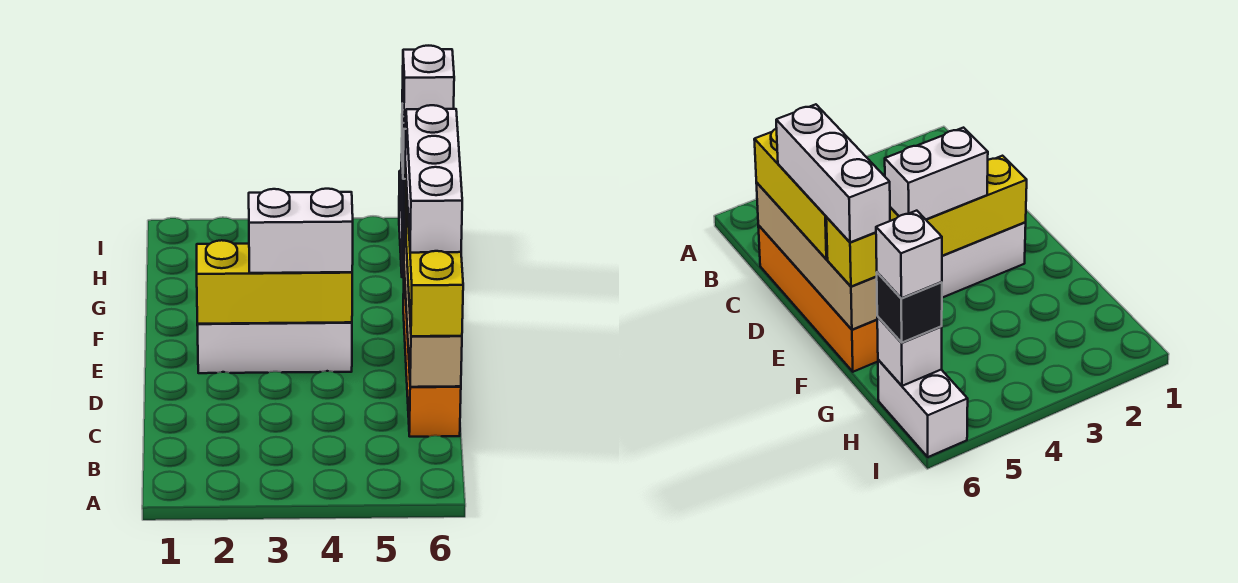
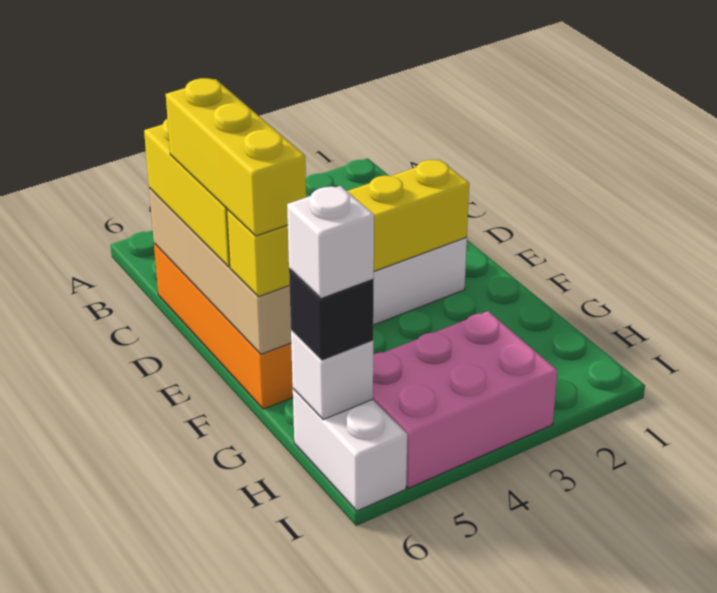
white 1x3 brick [405,105,462,253] -> yellow 1x3 brick [166,78,306,236]
white 1x2 brick [249,189,353,273] -> none
none -> pink 2x3 brick [373,311,557,488]

